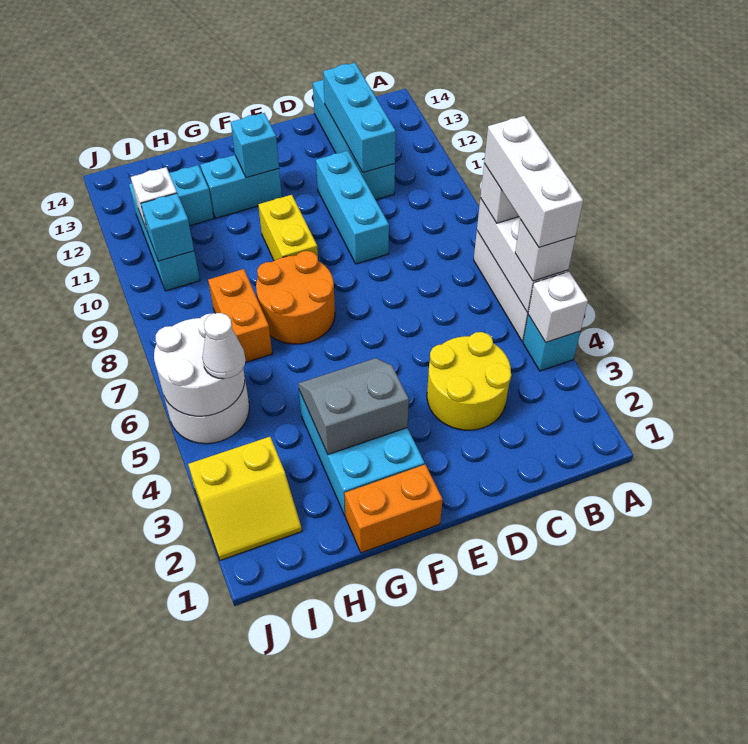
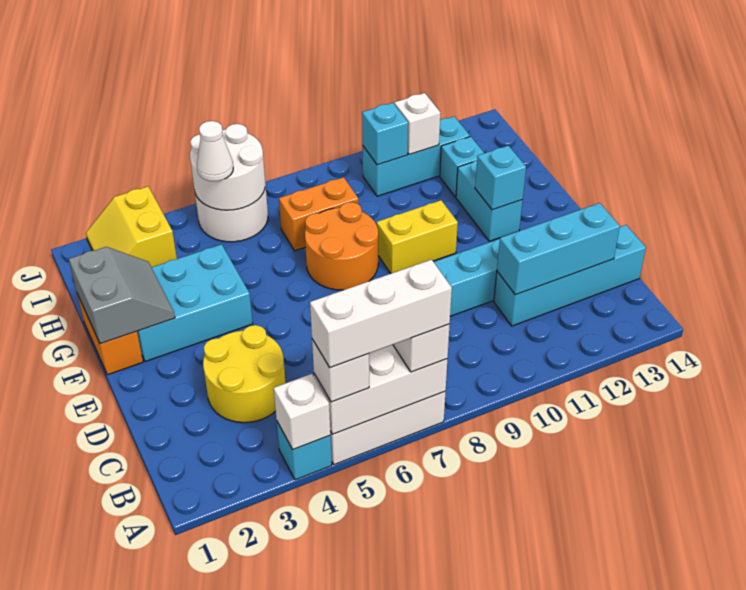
grey 2x2 slope [298,358,409,454] -> grey 2x2 slope moved to [69,247,175,344]

